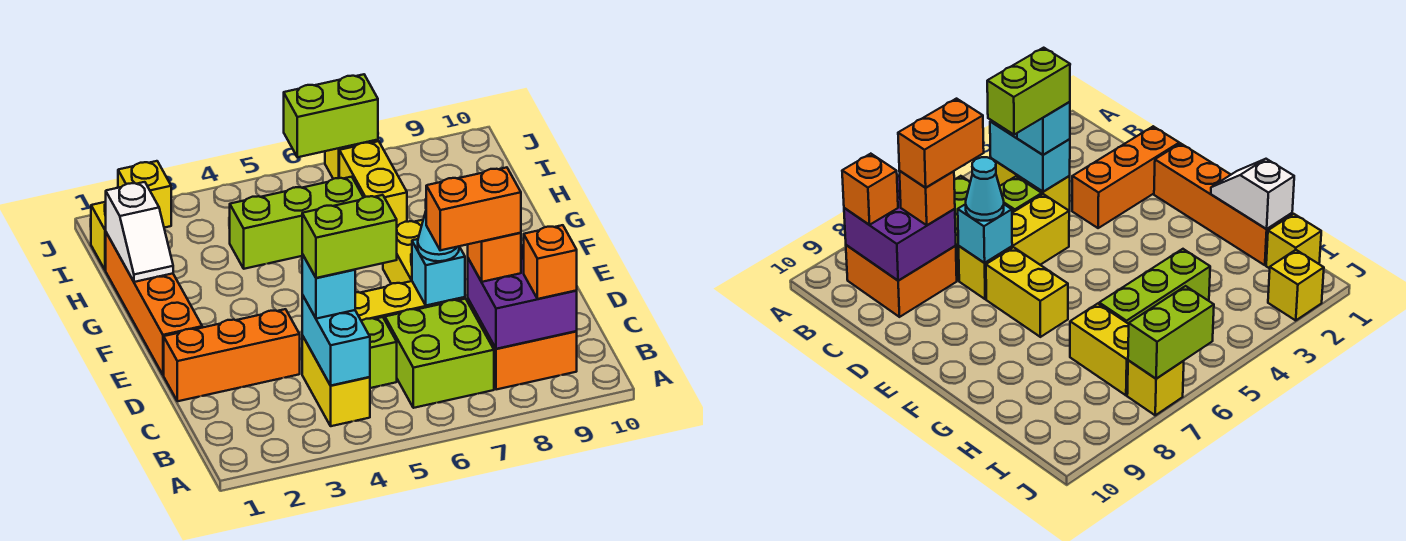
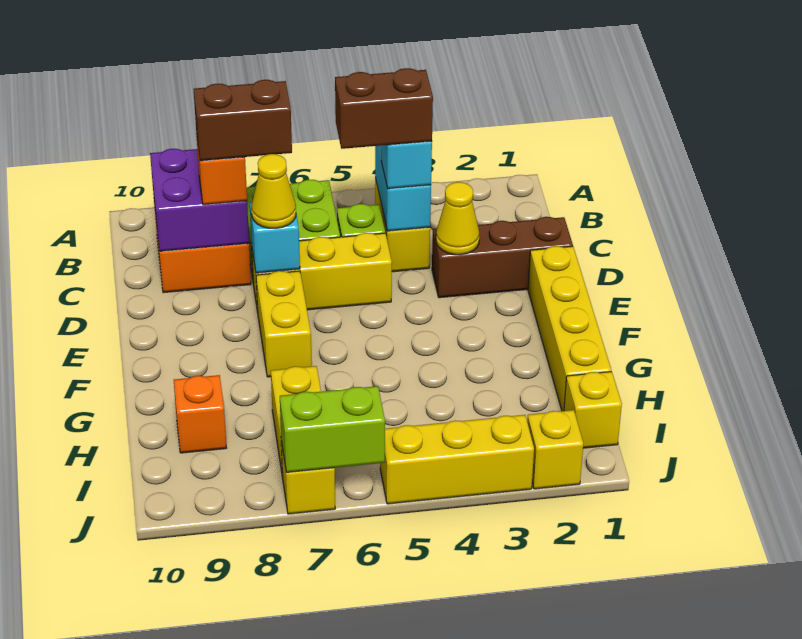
orange 1x1 brick [524,225,577,299] -> orange 1x1 brick moved to [174,375,226,453]
lime 1x2 brick [302,195,397,278] -> brown 1x2 brick [335,68,433,149]
orange 1x2 brick [426,167,521,250] -> brown 1x2 brick [194,80,292,161]
orange 1x3 brick [164,309,300,401] -> brown 1x3 brick [432,217,573,298]
none -> yellow 1x1 cone [436,182,479,255]
cyan 1x1 cone [418,212,459,261] -> yellow 1x1 cone [251,154,296,228]
orange 1x4 brick [106,233,202,375] -> yellow 1x4 brick [528,246,611,411]
white 1x2 slope [106,182,173,282] -> none
lime 1x3 brick [230,177,364,269] -> none
none -> yellow 1x3 brick [380,415,534,504]

